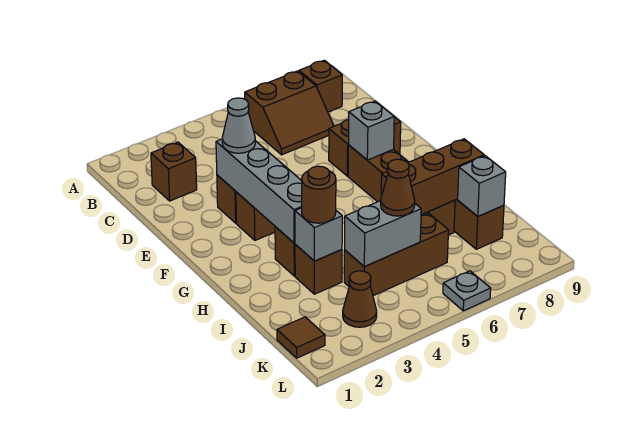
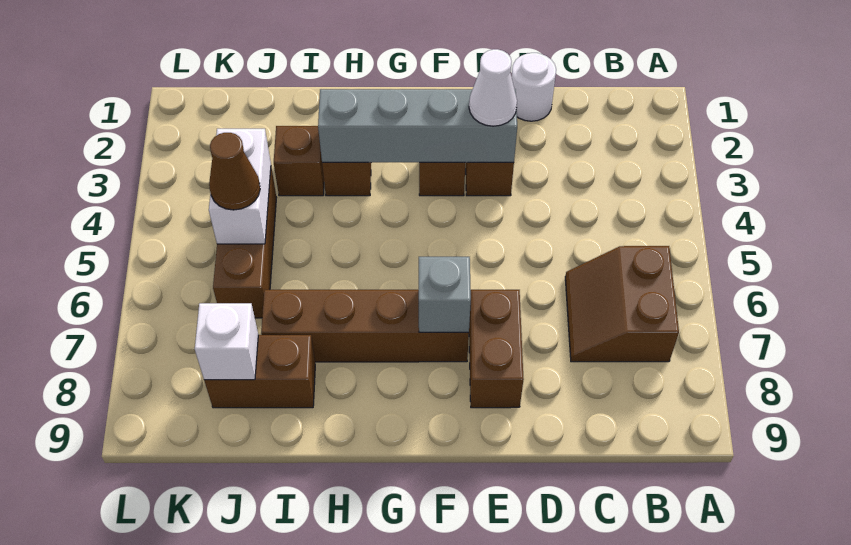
brown 1x1 brick [299,60,342,112] -> none
brown 1x1 brick [151,142,197,201] -> none
none -> white 1x1 round brick [512,53,556,121]
grey 1x1 cone [222,98,255,153] -> white 1x1 cone [469,49,517,126]
grey 1x1 brick [295,208,342,261] -> none
brown 1x1 round brick [302,166,336,223] -> none
brown 1x3 brick [381,139,484,215] -> none
grey 1x2 brick [345,201,421,267] -> white 1x2 brick [209,129,271,244]
grey 1x1 brick [458,156,506,216] -> white 1x1 brick [195,303,258,380]
brown 1x1 tile [277,317,325,358] -> none
brown 1x1 cone [343,271,377,327] -> none
grey 1x1 plate [443,271,491,311] -> none

